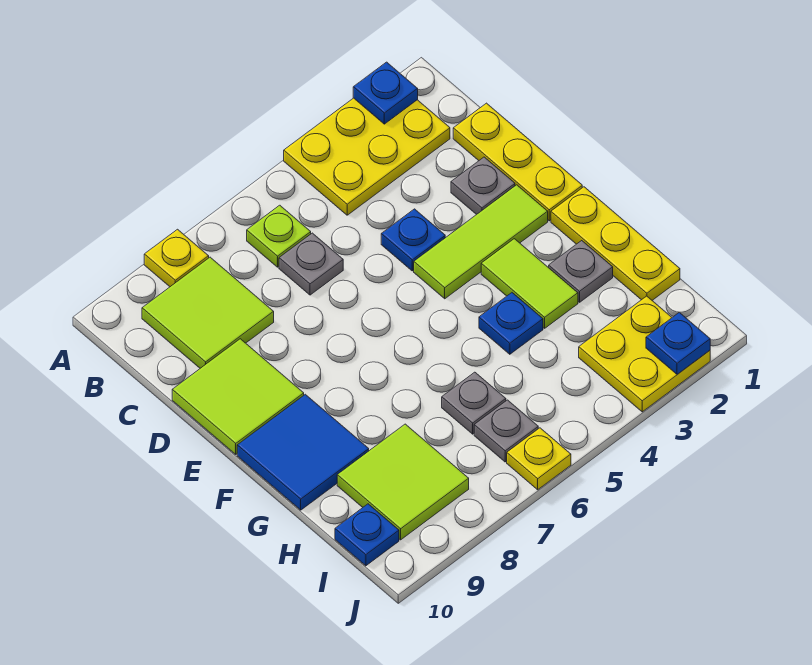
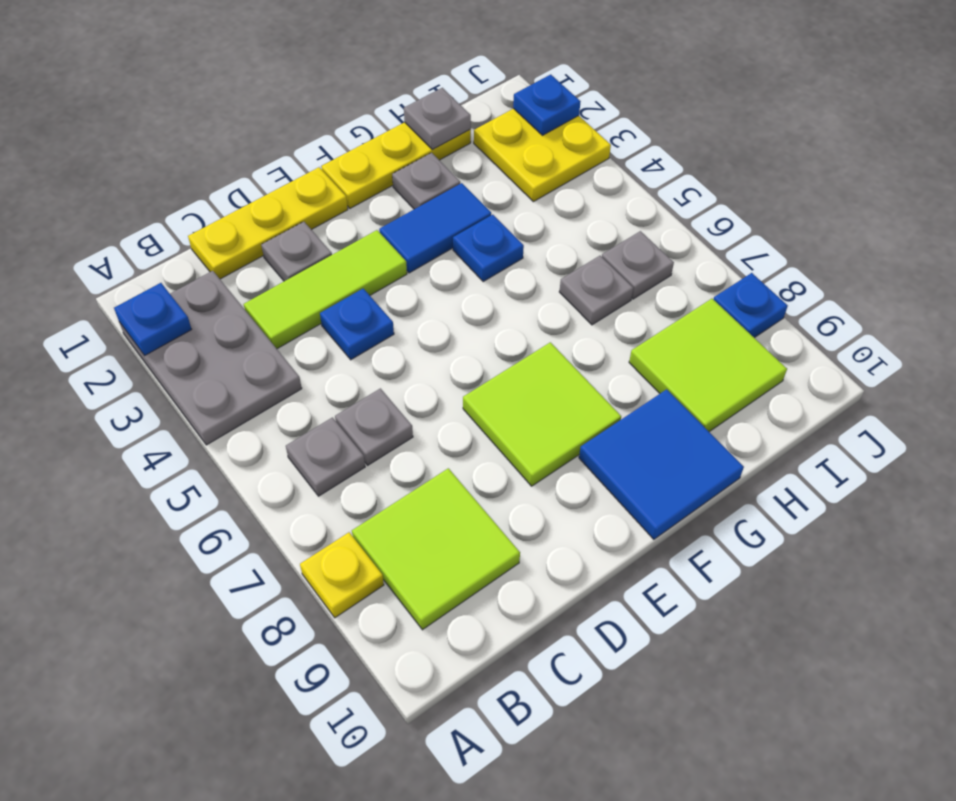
yellow 2x3 plate [284,98,450,215] -> grey 2x3 plate [119,271,302,445]
lime 1x1 plate [247,205,311,267] -> grey 1x1 plate [286,418,365,496]
lime 2x2 tile [172,339,304,454] -> lime 2x2 tile moved to [463,342,621,486]
lime 1x3 tile [414,185,548,299] -> lime 1x3 tile turned to [244,230,407,349]
lime 1x2 tile [481,239,578,328] -> blue 1x2 tile [379,183,491,273]
none -> grey 1x1 plate [404,88,471,150]
blue 1x1 plate [335,504,399,566] -> blue 1x1 plate moved to [713,273,788,338]
yellow 1x1 plate [507,428,571,490] -> none

